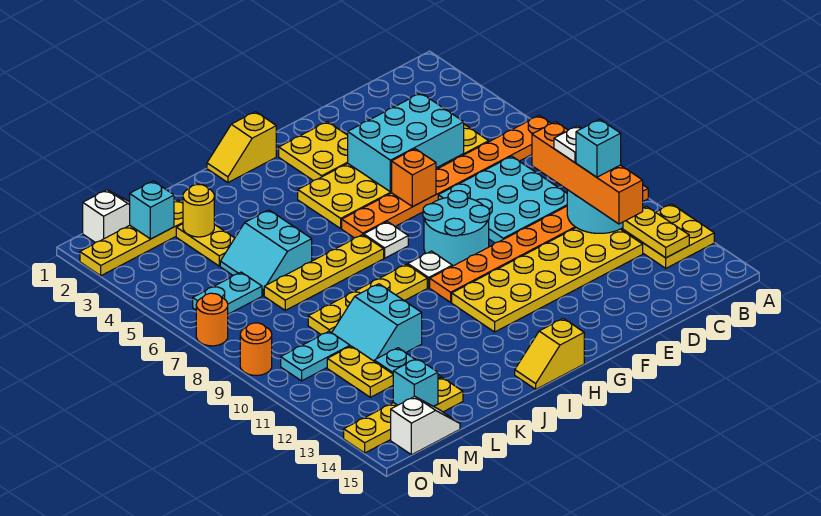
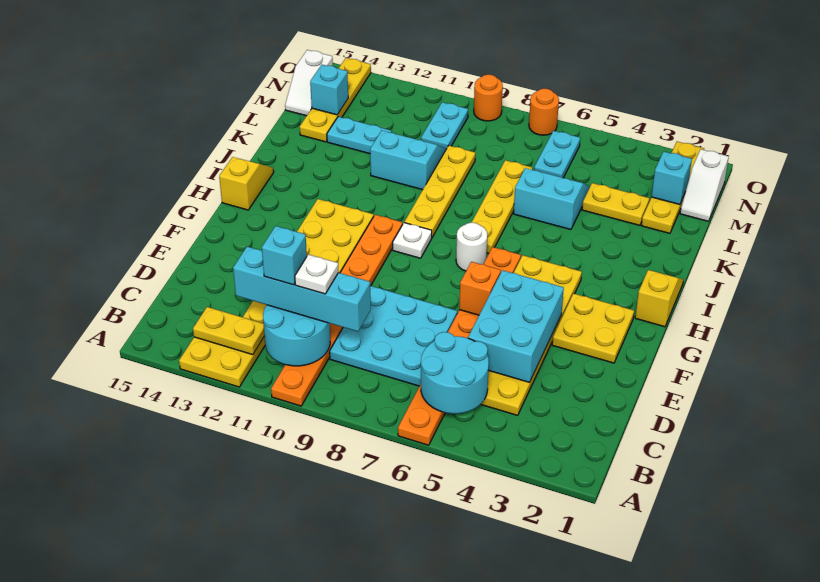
orange 1x4 brick [532,122,643,224] -> cyan 1x4 brick [233,247,371,331]
cyan 2x2 round brick [423,191,490,266] -> cyan 2x2 round brick moved to [421,332,489,414]
white 1x1 plate [364,222,408,258] -> white 1x1 round brick [456,223,487,271]
yellow 1x1 round brick [183,184,214,237] -> none
yellow 1x2 plate [327,346,393,397] -> none

